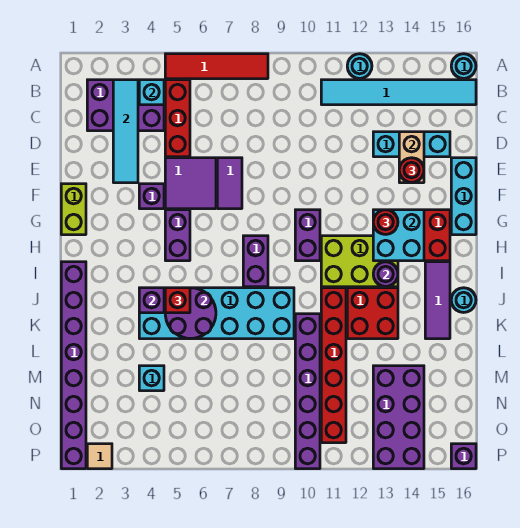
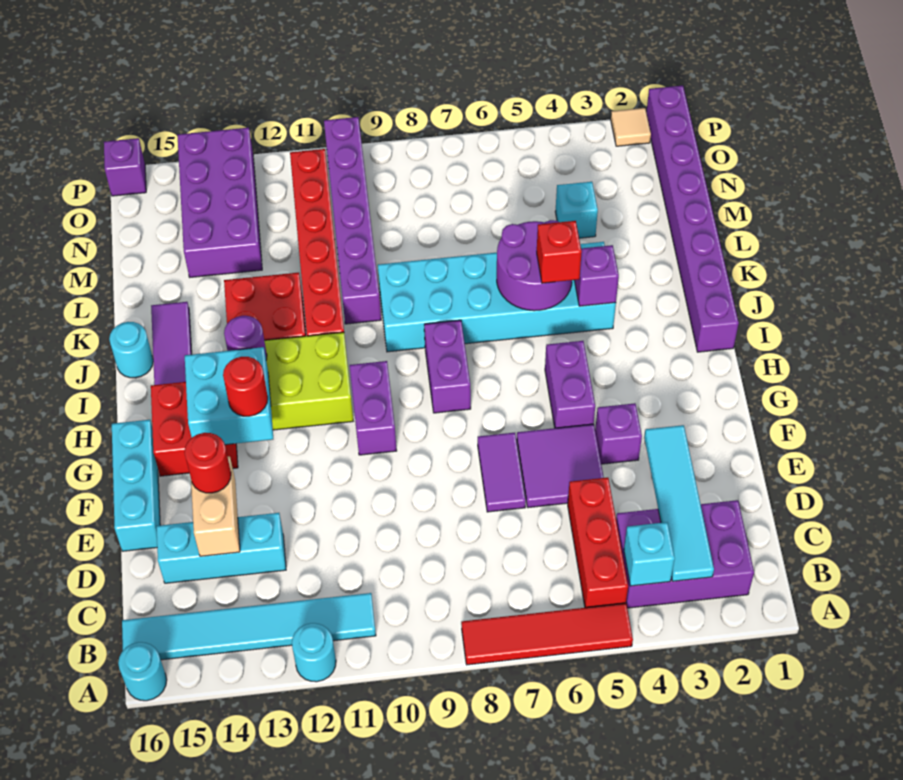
lime 1x2 brick [61,184,86,235] -> none

